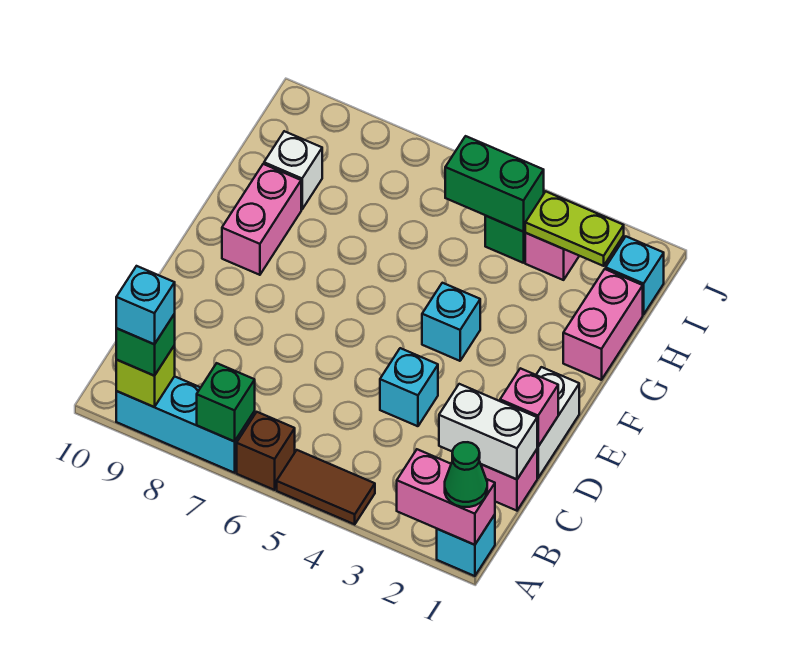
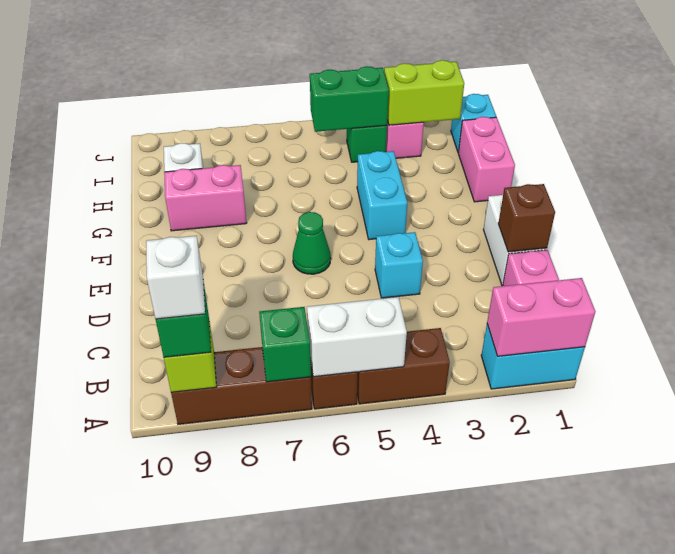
cyan 1x1 brick [437,515,495,576] -> cyan 1x2 brick [481,324,585,389]
green 1x1 cone [445,442,487,507] -> green 1x1 cone moved to [293,212,331,274]
brown 1x2 tile [277,450,375,524] -> brown 1x2 brick [357,328,450,404]
cyan 1x3 brick [116,376,255,473] -> brown 1x3 brick [171,347,312,424]
cyan 1x1 brick [116,266,175,344] -> white 1x1 brick [146,236,205,319]
white 1x2 brick [439,384,537,479] -> white 1x2 brick moved to [307,297,407,377]
pink 1x1 brick [500,368,558,447] -> brown 1x1 brick [498,184,555,252]
cyan 1x1 brick [422,283,480,361] -> cyan 1x2 brick [357,151,407,240]
pink 1x2 brick [222,164,301,275] -> pink 1x2 brick turned to [164,165,246,231]
lime 1x2 plate [525,192,624,266] -> lime 1x2 brick [384,60,464,125]

